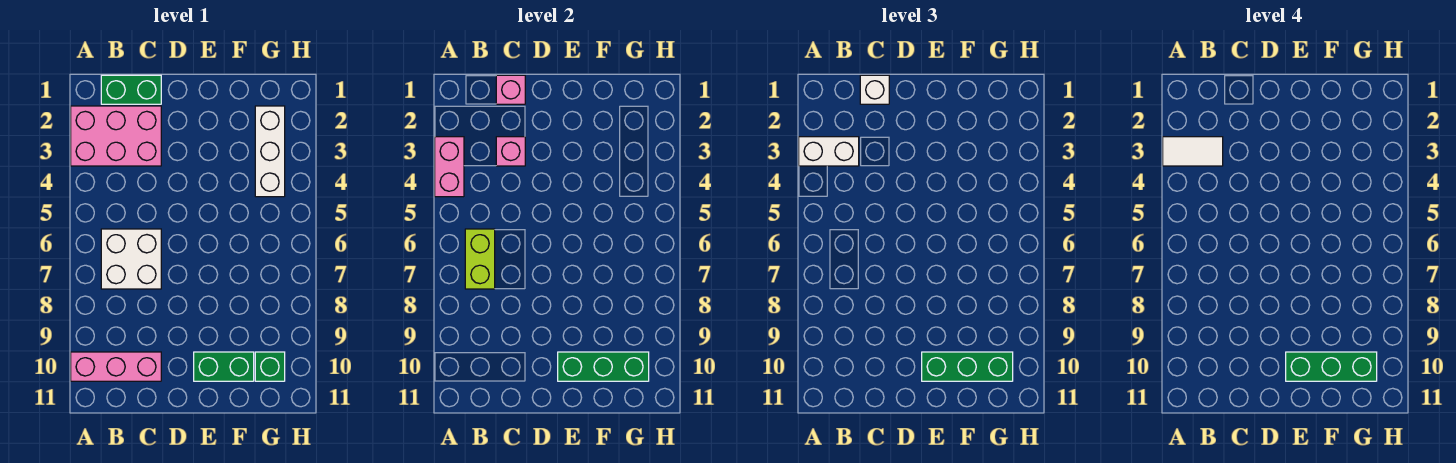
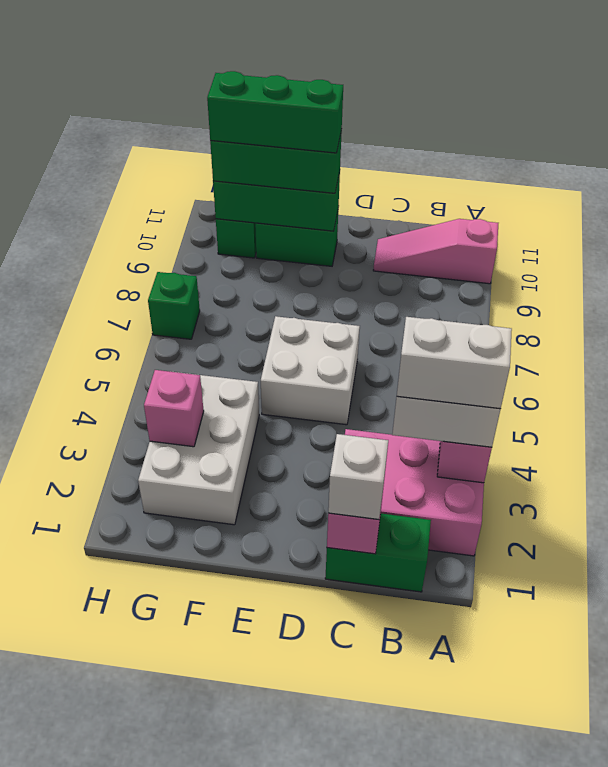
white 1x2 tile [1163,137,1223,166] -> white 1x2 brick [397,317,512,409]
pink 1x3 brick [71,352,161,381] -> pink 1x3 slope [373,219,498,284]
white 2x2 brick [101,229,161,289] -> white 2x2 brick moved to [261,316,360,425]
lime 1x2 brick [465,229,495,289] -> none
pink 1x1 brick [496,137,525,166] -> pink 1x1 brick moved to [144,370,204,447]
white 1x3 brick [255,106,285,197] -> white 2x3 brick [138,372,259,525]
none -> green 1x1 brick [148,272,200,339]

